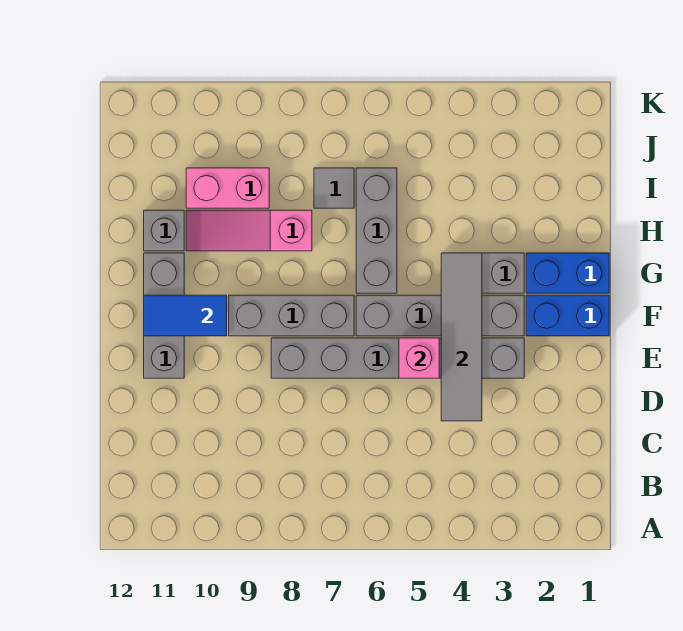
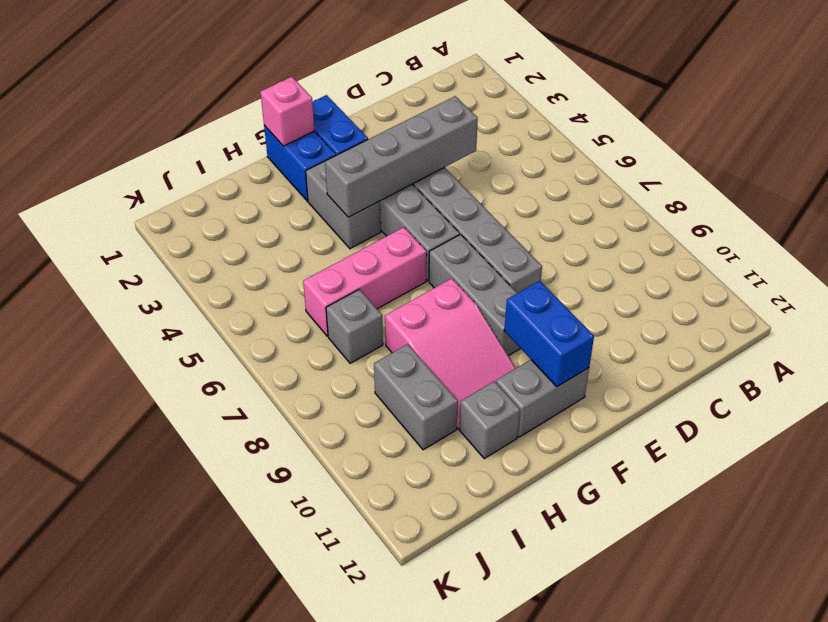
grey 1x4 tile [441,253,482,421] -> grey 1x4 brick [325,96,478,217]
pink 1x1 brick [399,338,439,378] -> pink 1x1 brick moved to [260,77,314,146]
grey 1x3 brick [144,253,184,378] -> grey 1x2 brick [496,360,589,437]
blue 1x2 tile [144,295,227,336] -> blue 1x2 brick [504,281,594,387]
grey 1x3 brick [356,168,397,293] -> pink 1x3 brick [303,227,427,336]
pink 1x3 slope [186,210,312,251] -> pink 2x3 slope [385,278,516,429]
grey 1x1 tile [314,168,354,208] -> grey 1x1 brick [326,289,383,363]
pink 1x2 brick [186,168,269,208] -> grey 1x2 brick [374,344,458,450]

